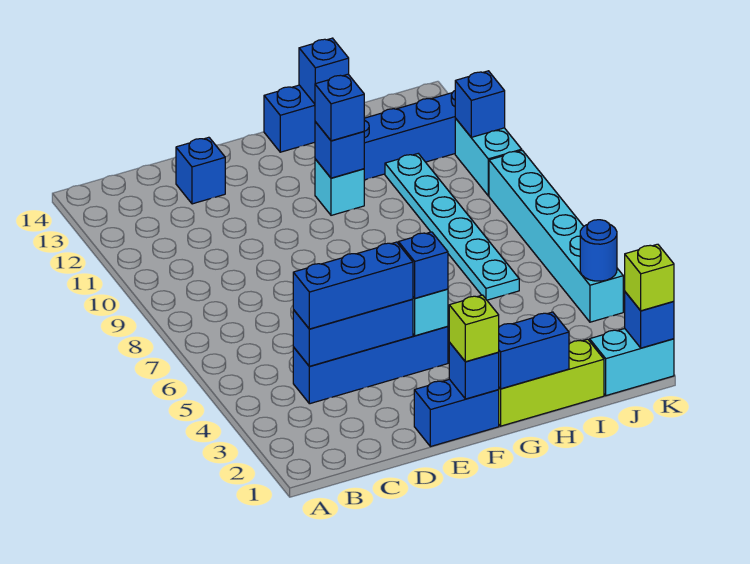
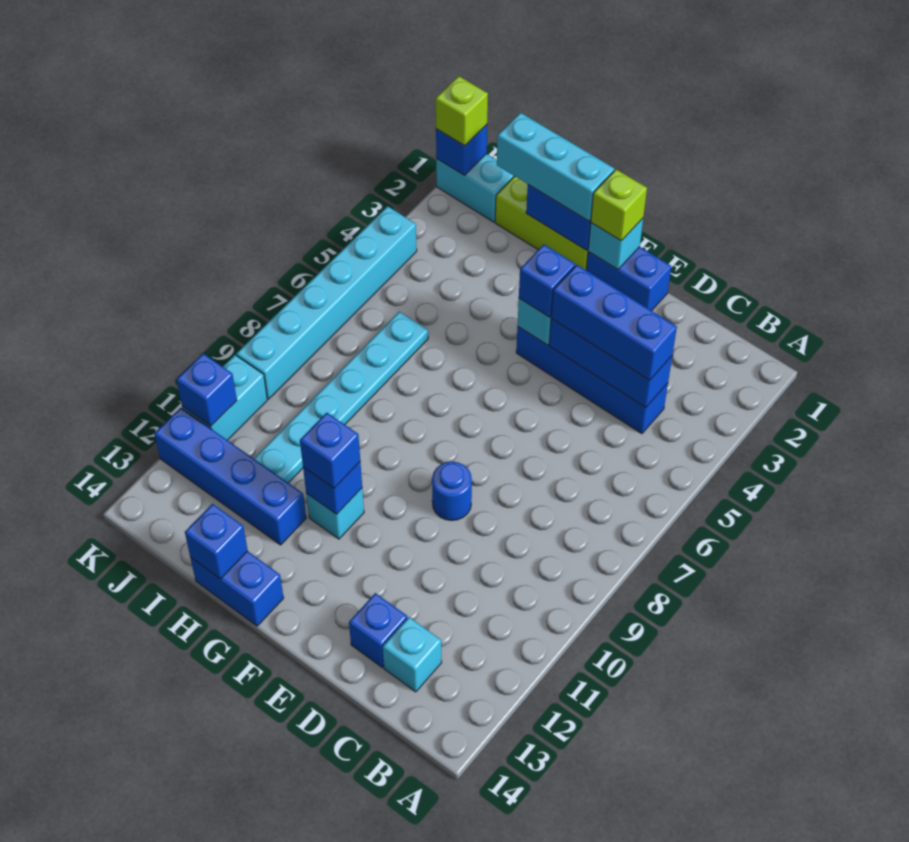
none -> cyan 1x1 brick [383,617,442,692]
blue 1x1 brick [449,342,499,399] -> cyan 1x1 brick [588,218,643,269]
none -> cyan 1x3 brick [497,113,614,221]
blue 1x1 round brick [580,220,617,281] -> blue 1x1 round brick moved to [432,462,472,520]

